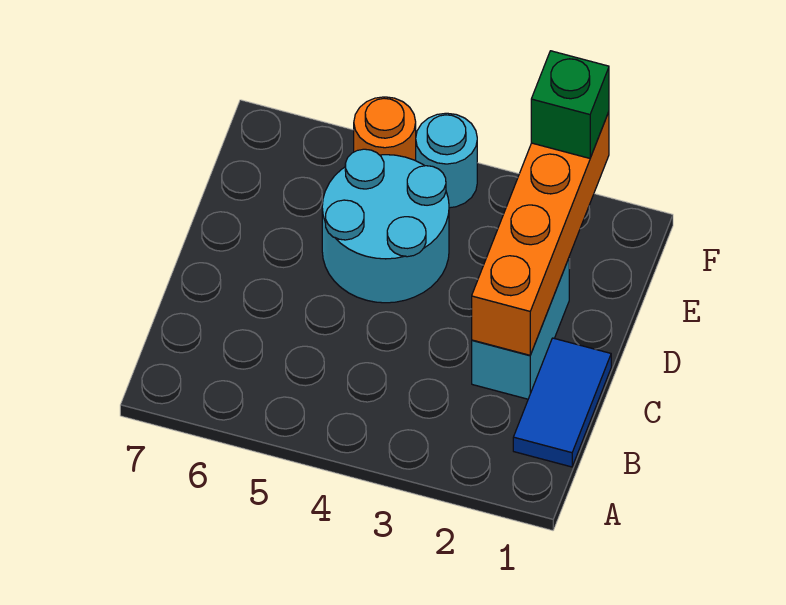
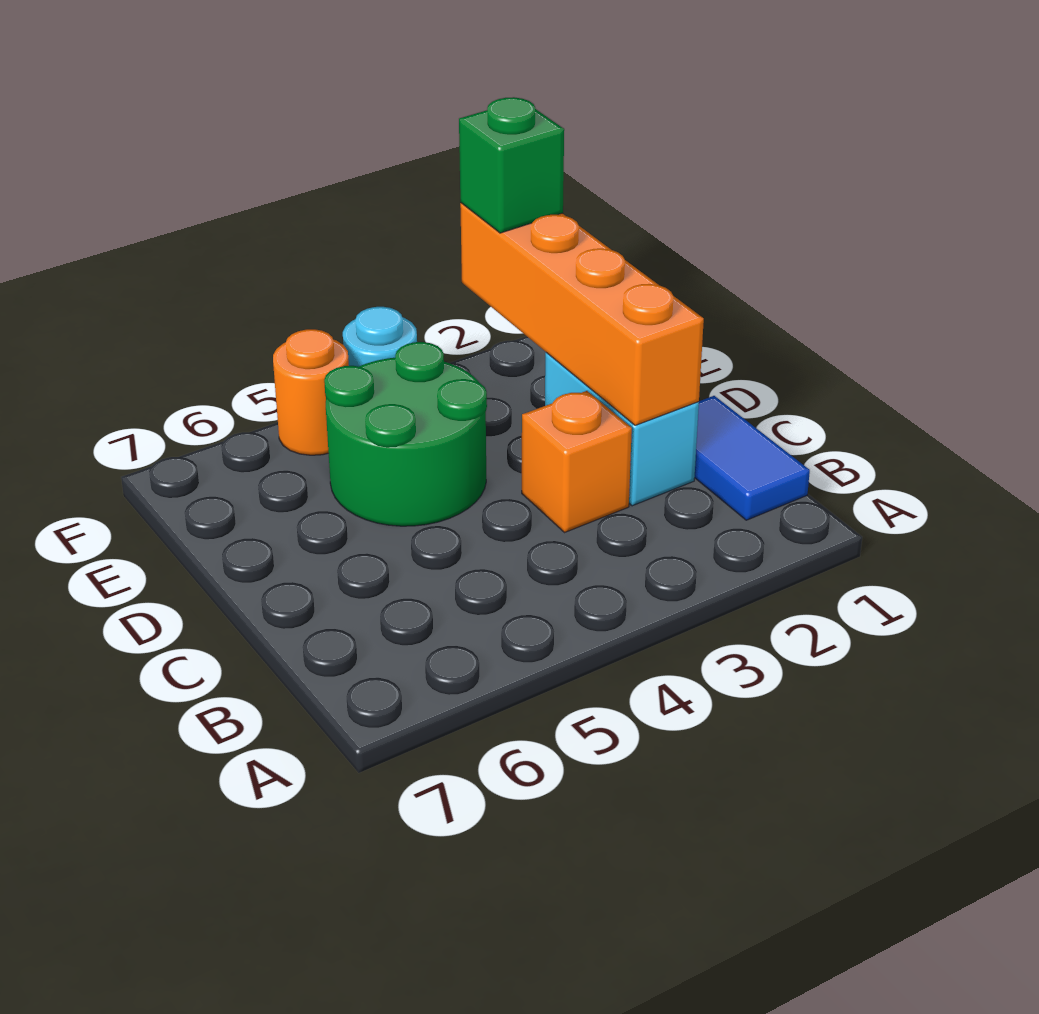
none -> orange 1x1 brick [522,391,632,532]
cyan 2x2 round brick [322,149,449,303] -> green 2x2 round brick [324,342,487,526]

